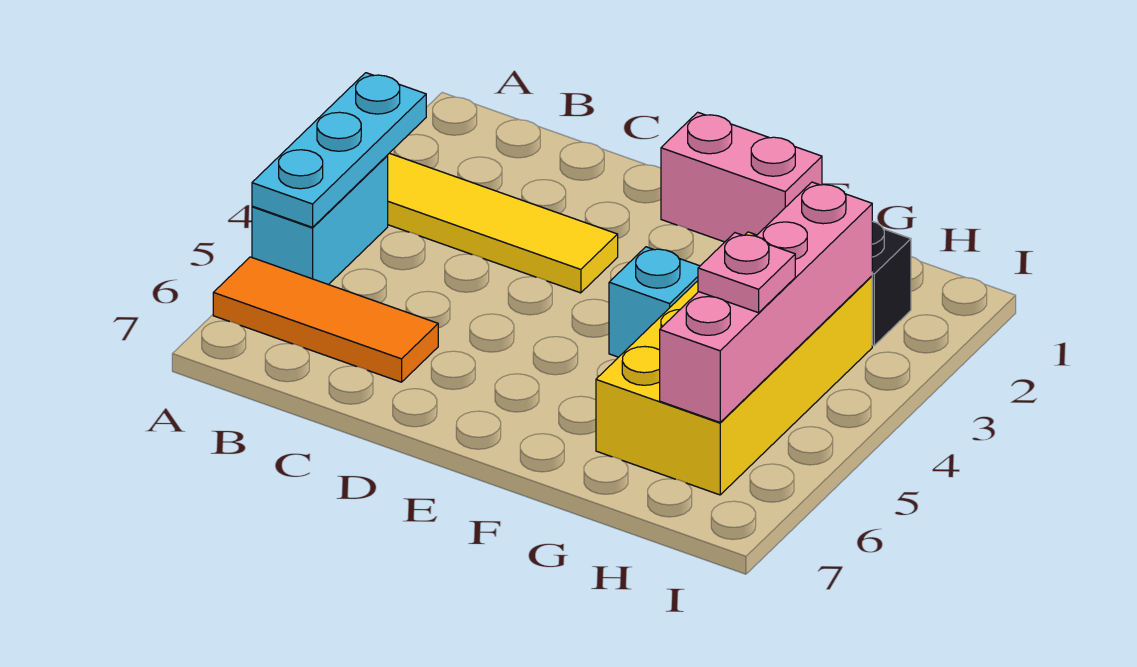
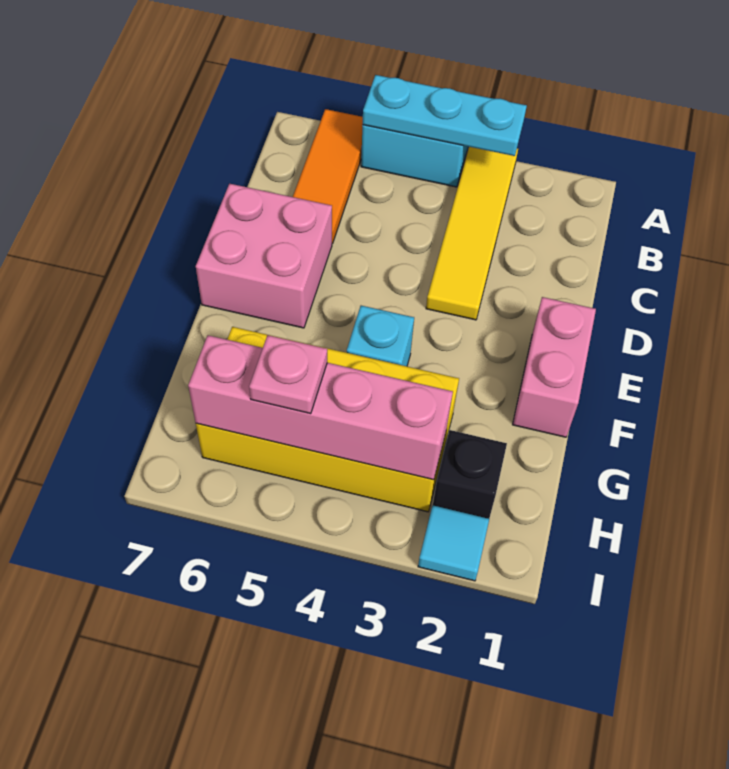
none -> pink 2x2 brick [196,184,332,328]
none -> cyan 1x1 tile [418,505,489,581]

